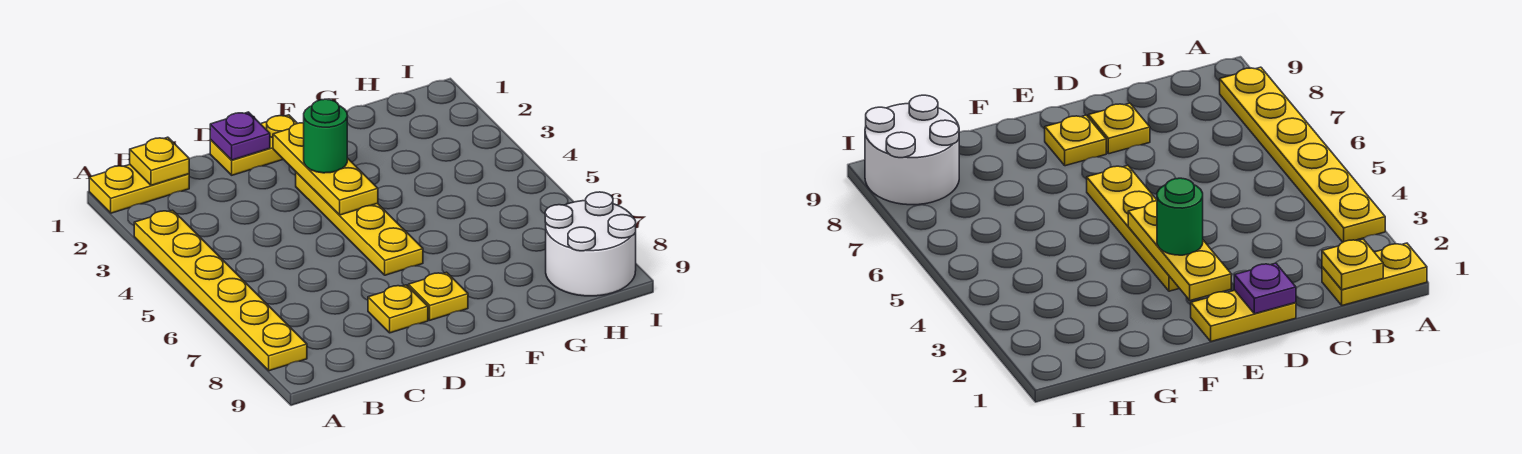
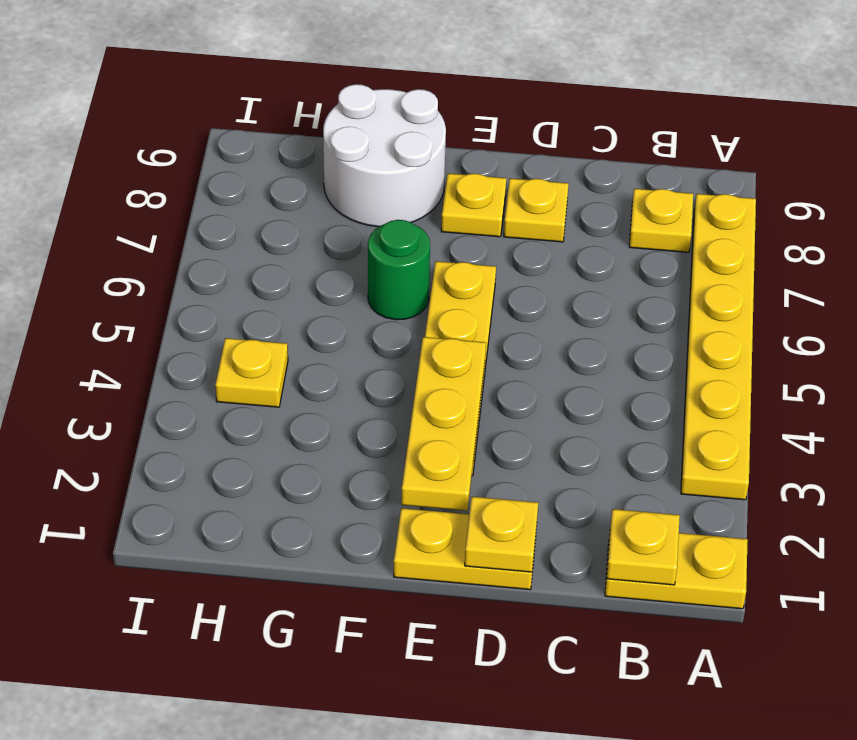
none -> yellow 1x1 plate [629,189,693,252]
purple 1x1 plate [210,112,270,160] -> yellow 1x1 plate [465,497,538,572]
green 1x1 round brick [304,99,347,173] -> green 1x1 round brick moved to [368,220,430,320]
none -> yellow 1x1 plate [215,338,288,407]
white 2x2 round brick [545,192,636,296] -> white 2x2 round brick moved to [323,84,446,227]

